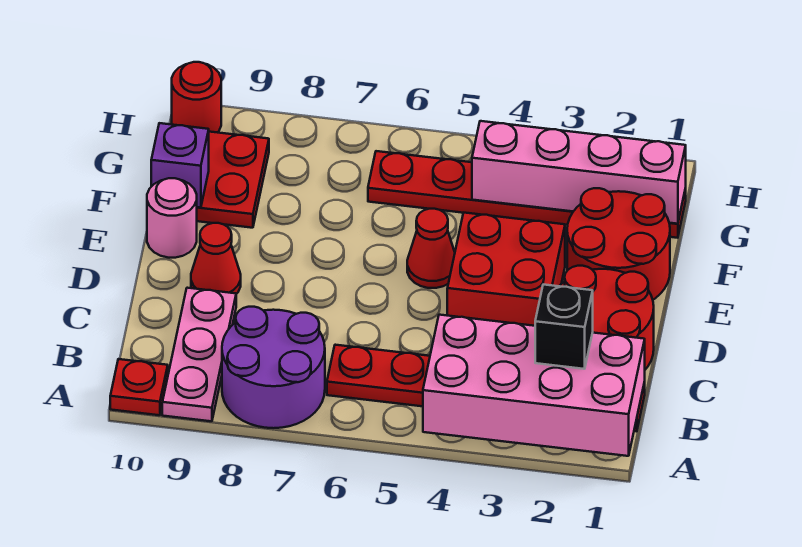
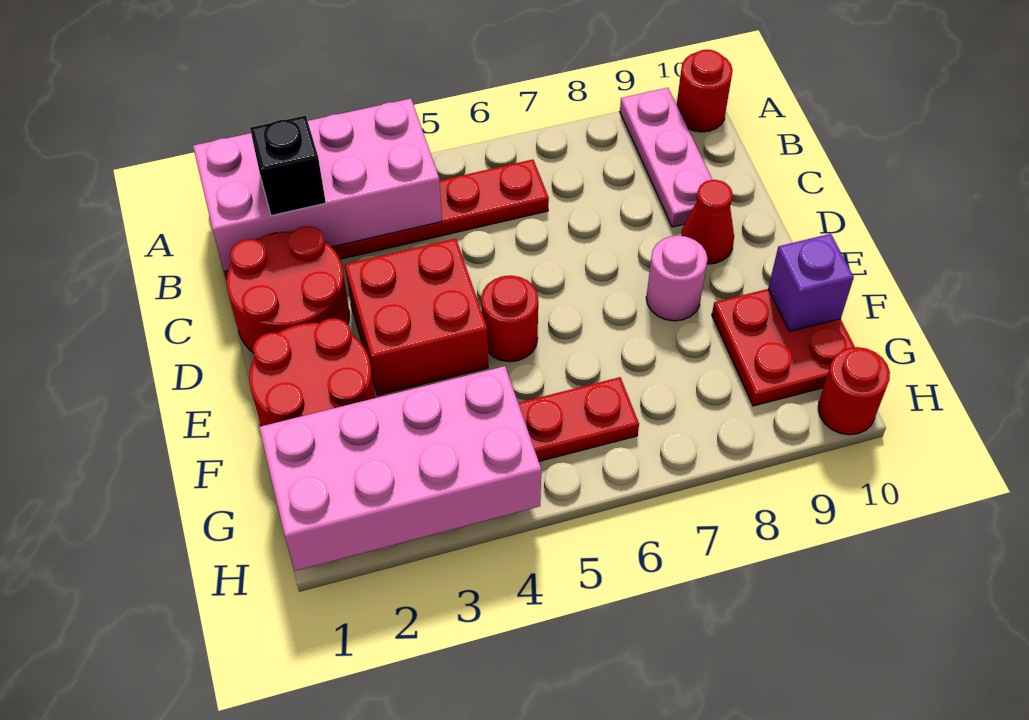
purple 2x2 round brick [222,307,325,428] -> none
red 1x1 plate [110,359,168,415] -> red 1x1 round brick [677,50,733,132]
red 1x1 cone [407,209,455,288] -> red 1x1 round brick [481,276,538,362]
pink 1x1 round brick [147,178,197,258] -> pink 1x1 round brick moved to [646,236,708,321]
pink 1x4 brick [472,121,686,224] -> pink 2x4 brick [259,366,541,571]

